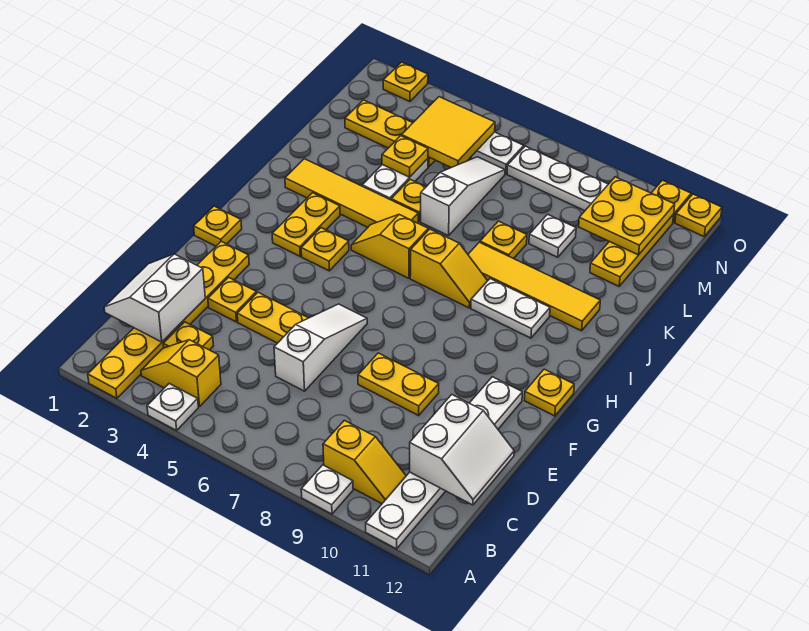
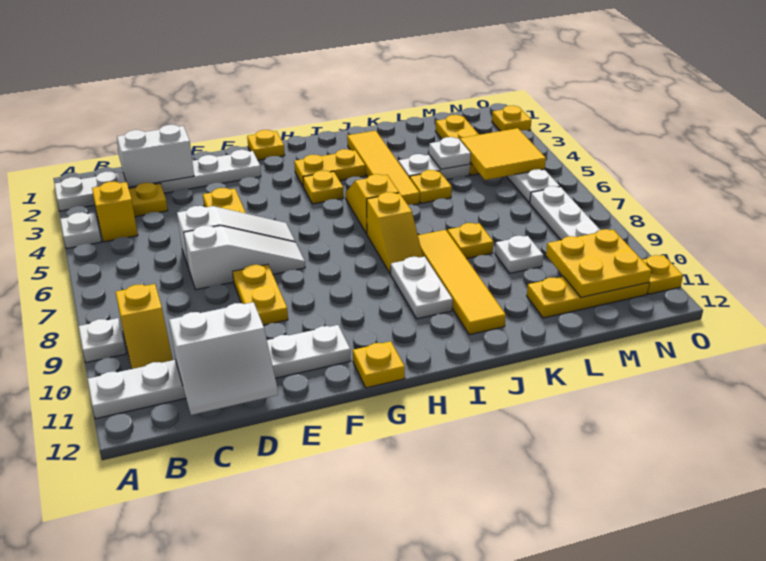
yellow 1x6 plate [88,241,249,398] -> white 1x6 plate [54,150,261,211]
yellow 1x1 plate [208,277,257,322] -> none
white 1x3 slope [421,157,505,236] -> white 1x3 slope moved to [184,226,305,290]
yellow 1x1 plate [382,136,428,177] -> white 1x1 plate [429,137,471,169]
yellow 1x1 plate [675,194,722,236] -> none

